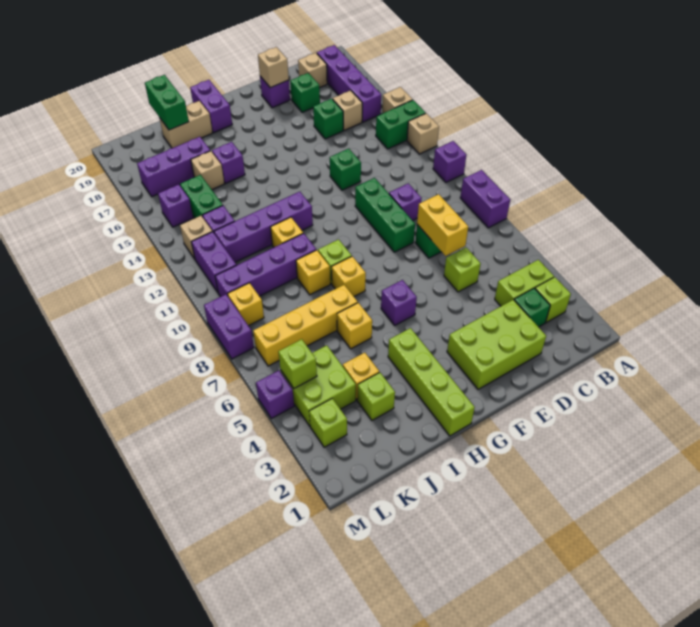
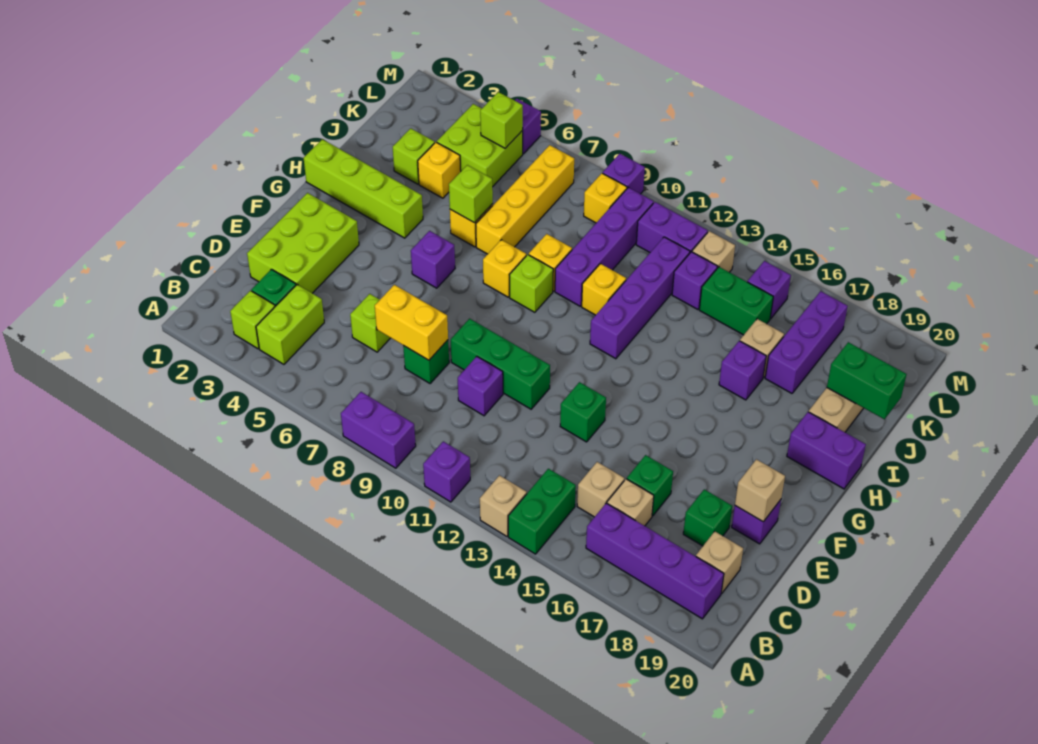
tan 1x1 brick [382,87,413,113] -> tan 1x1 brick moved to [577,462,625,517]
lime 1x1 brick [309,398,347,447] -> lime 1x1 brick moved to [449,165,493,223]
purple 1x2 brick [204,294,254,359] -> purple 1x1 brick [603,154,645,194]

